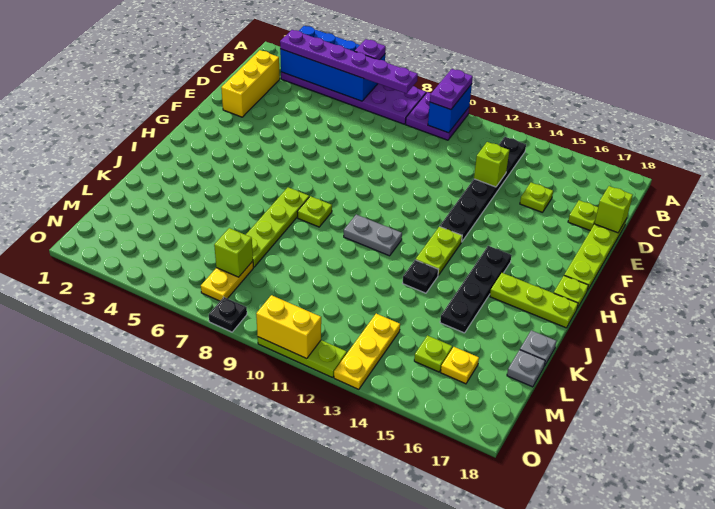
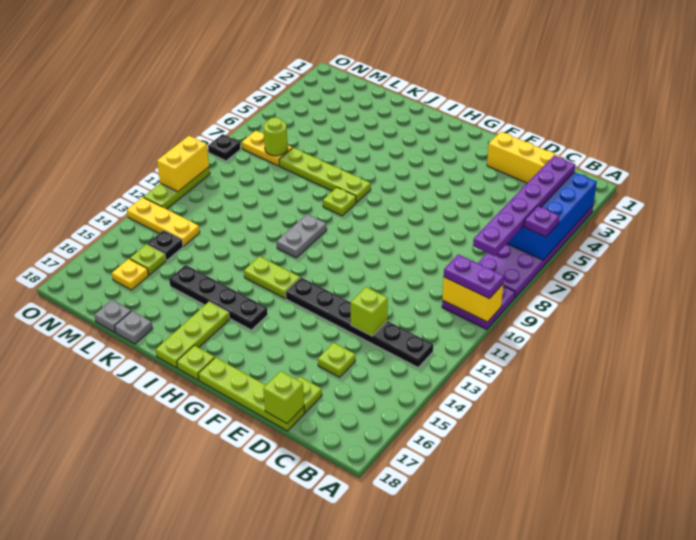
blue 1x2 brick [428,84,472,133] -> yellow 1x2 brick [442,277,503,322]
black 1x1 plate [403,260,438,293] -> black 1x1 plate moved to [147,230,183,260]
lime 1x1 brick [214,228,253,277] -> lime 1x1 round brick [263,117,288,156]

